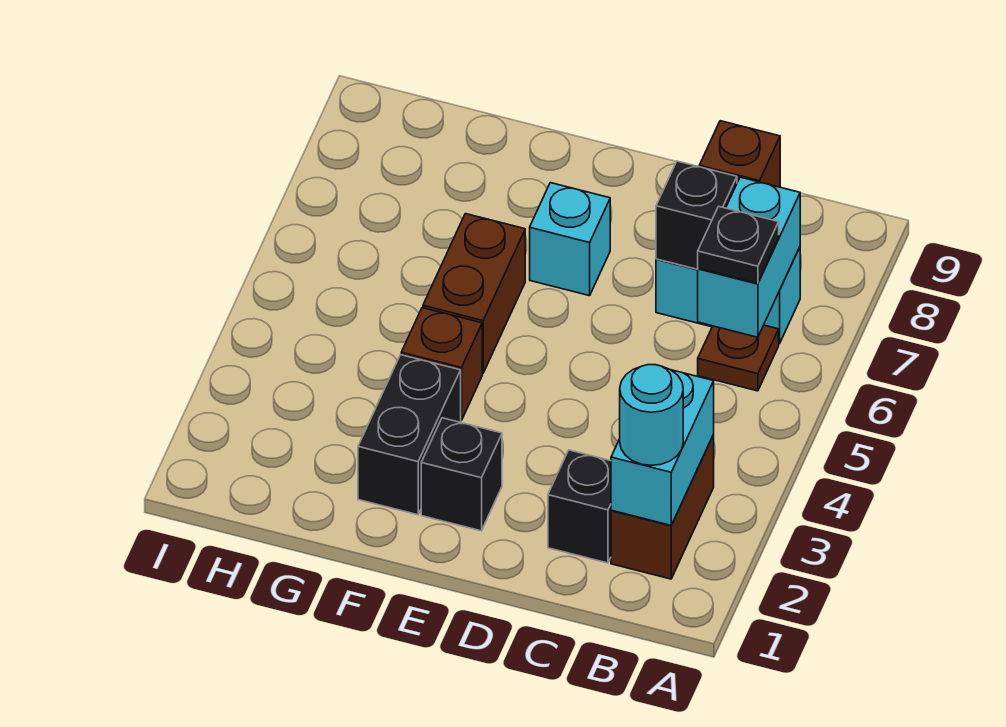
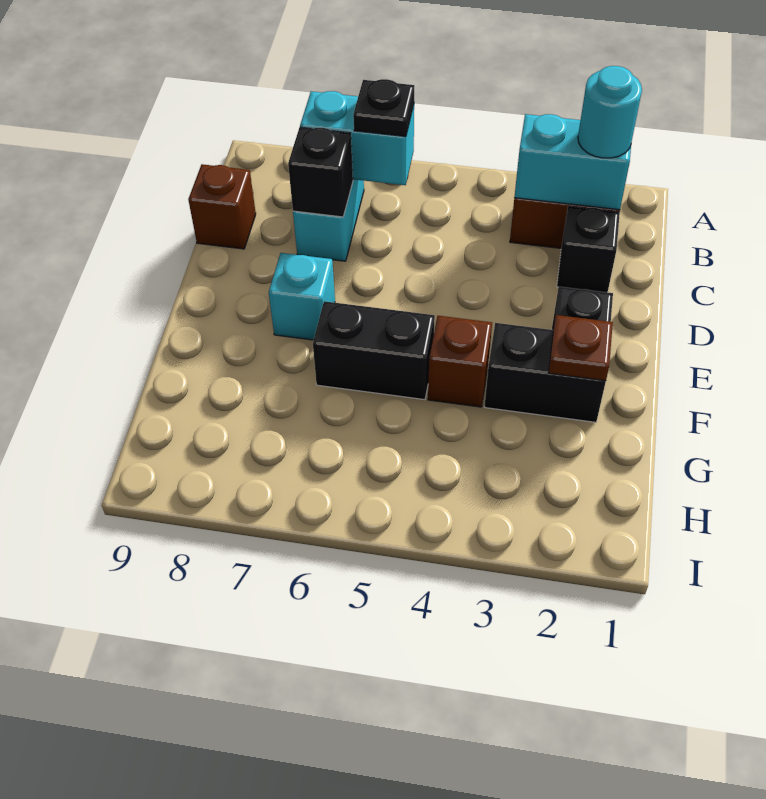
brown 1x1 plate [698,325,779,391] -> brown 1x1 plate moved to [548,315,613,381]
brown 1x2 brick [423,214,525,374] -> black 1x2 brick [313,301,435,400]

